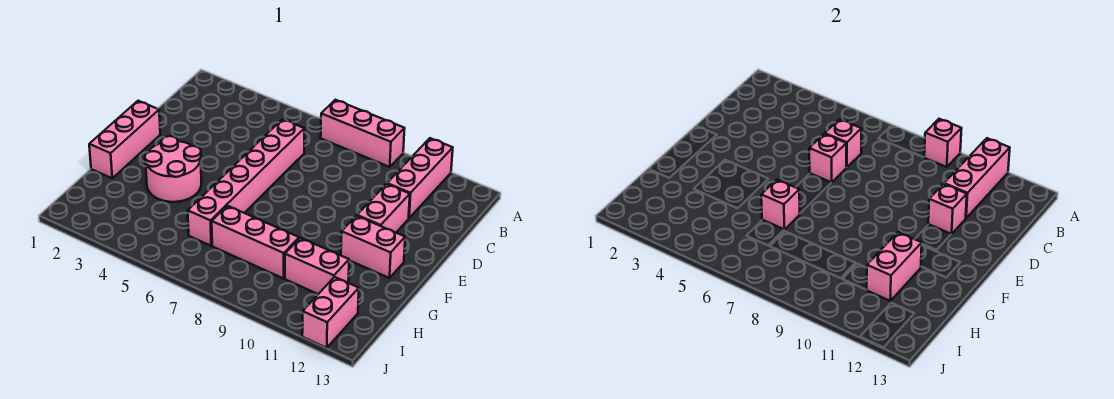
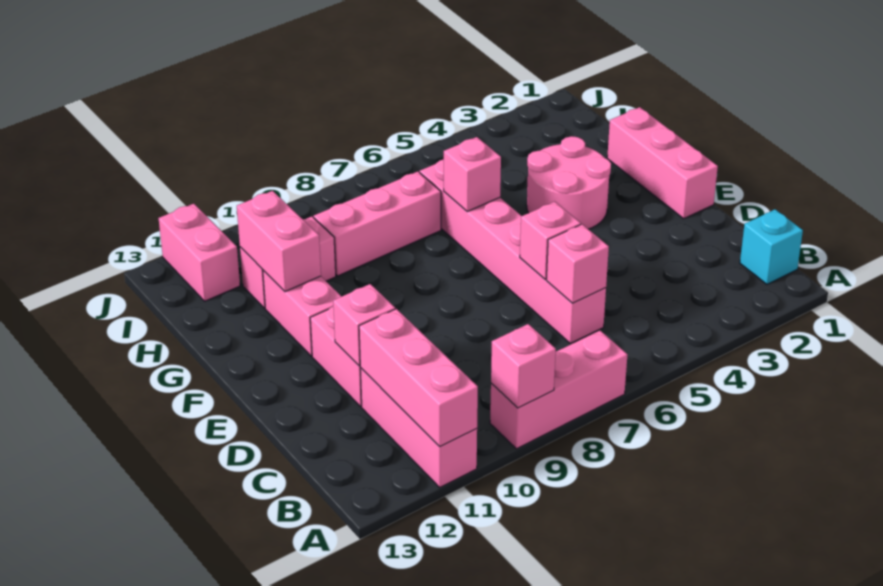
none -> cyan 1x1 brick [740,209,803,284]
pink 1x2 brick [341,216,405,278] -> pink 1x2 brick turned to [263,270,342,356]

